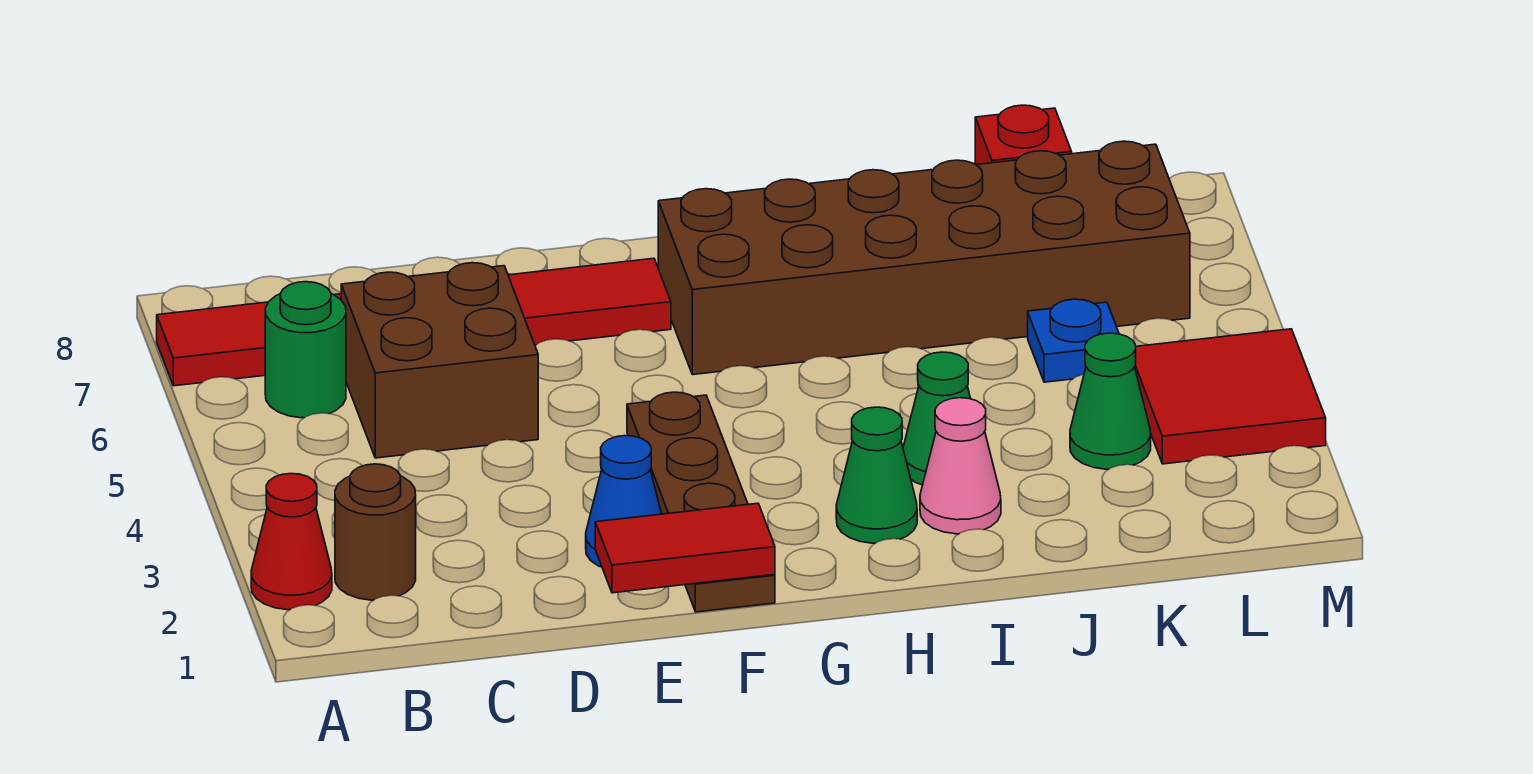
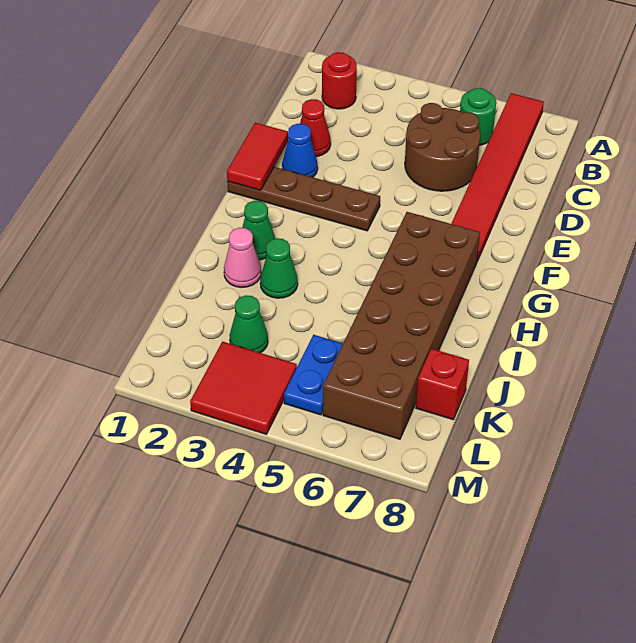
red 1x1 cone [251,474,332,610] -> red 1x1 cone moved to [300,99,331,157]
brown 1x1 round brick [335,464,416,600] -> red 1x1 round brick [322,52,357,109]
brown 2x2 brick [341,263,538,458] -> brown 2x2 round brick [405,103,480,191]
blue 1x1 plate [1028,299,1119,382] -> blue 1x2 plate [284,335,343,415]

